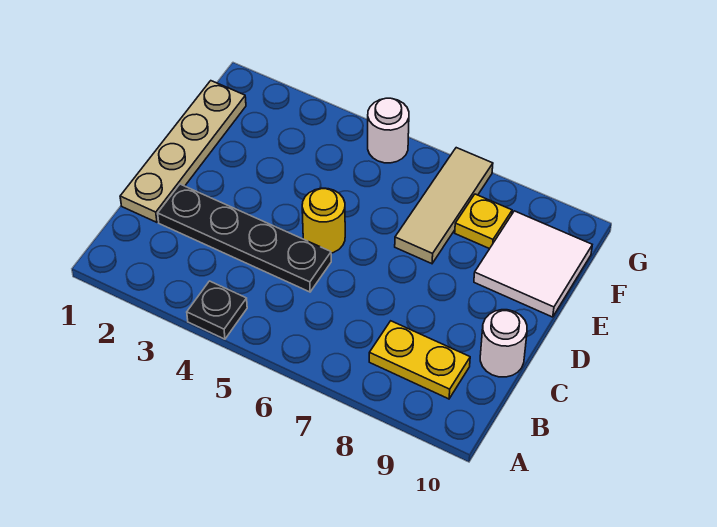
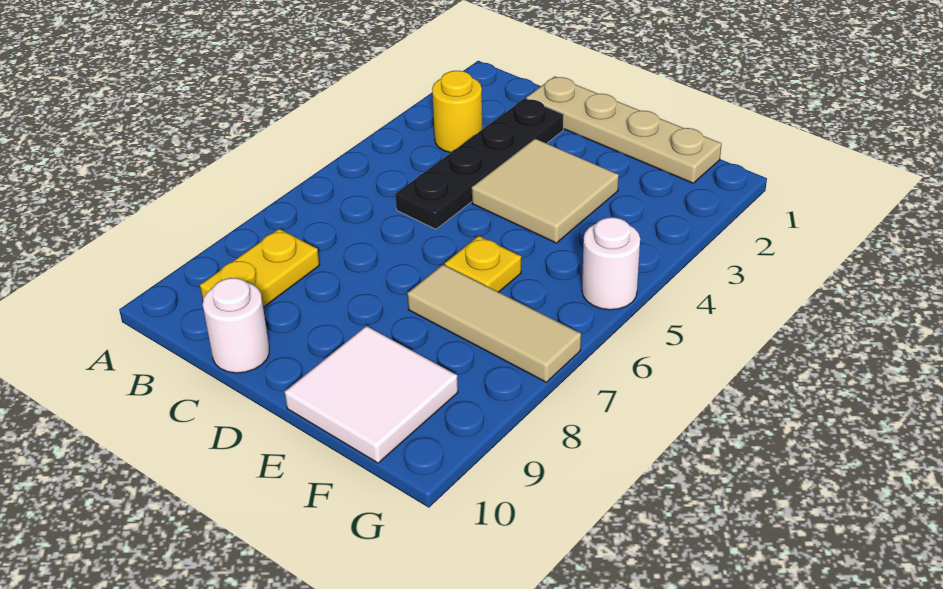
black 1x1 plate [187,281,247,339] -> none
none -> tan 2x2 tile [472,139,619,243]
yellow 1x1 round brick [302,188,345,253] -> yellow 1x1 round brick moved to [432,71,483,153]
yellow 1x1 plate [455,194,512,249] -> yellow 1x1 plate moved to [445,236,521,292]

